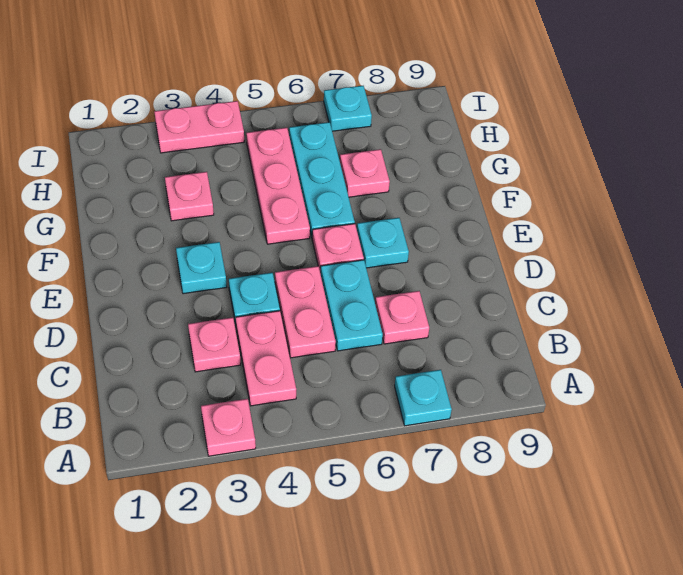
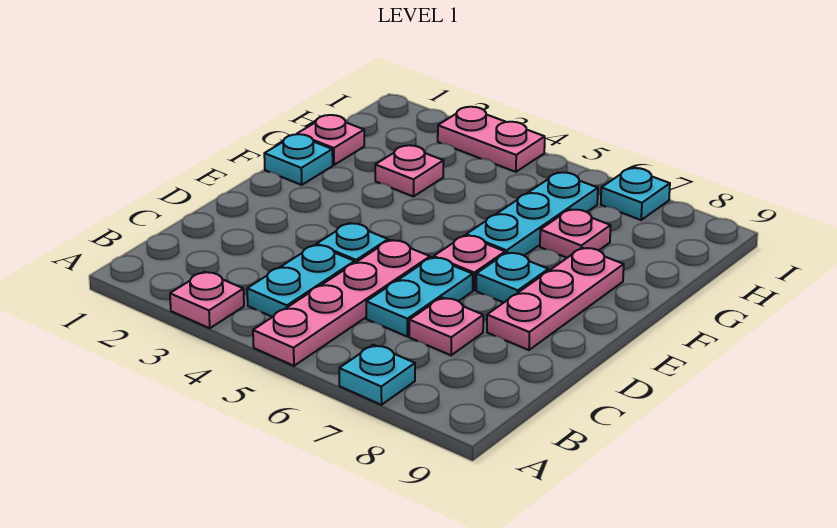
pink 1x2 plate [236,311,296,406] -> cyan 1x2 plate [247,245,355,317]
pink 1x1 plate [188,317,241,372] -> pink 1x1 plate moved to [297,115,364,165]
pink 1x2 plate [275,266,336,358] -> pink 1x4 plate [253,240,430,366]
cyan 1x1 plate [176,242,227,294] -> cyan 1x1 plate moved to [264,134,333,185]
pink 1x3 plate [246,128,310,244] -> pink 1x3 plate moved to [487,248,624,350]

